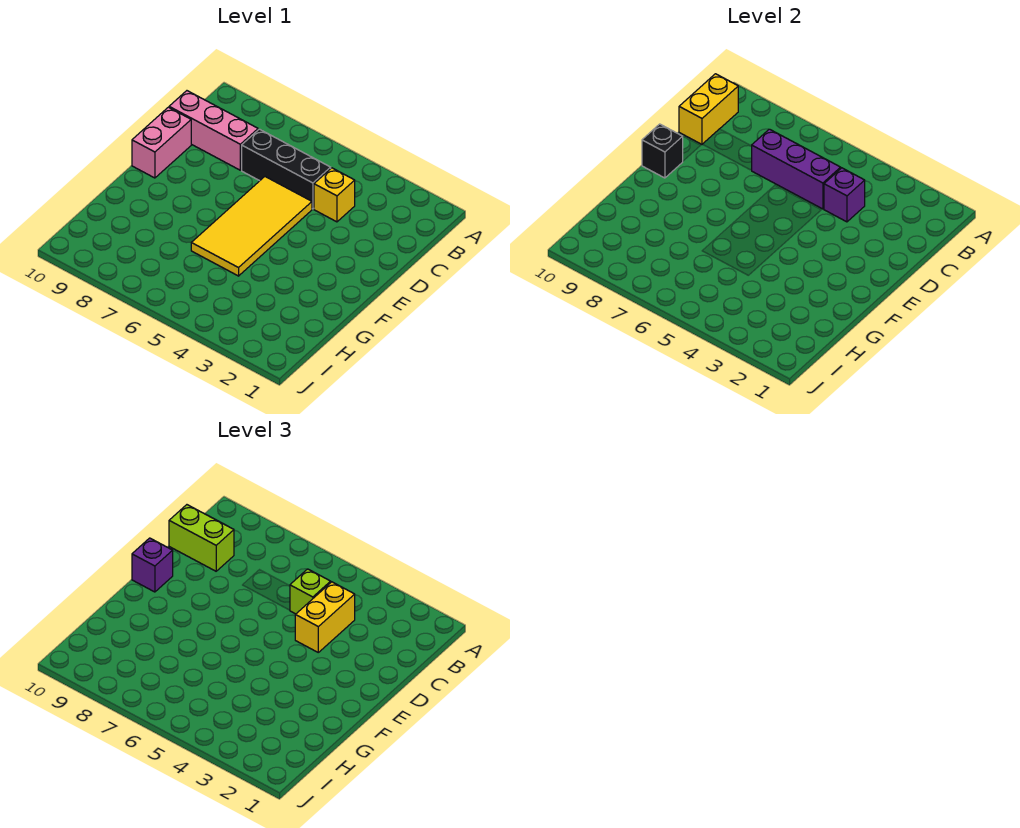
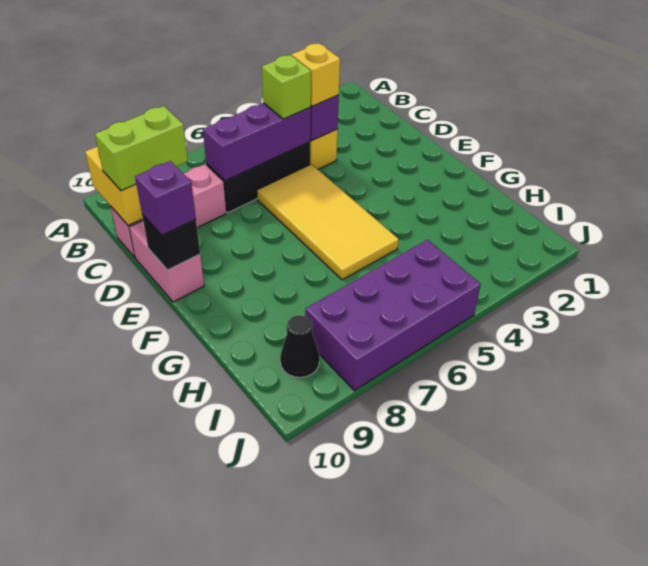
yellow 1x2 brick [295,582,355,652] -> yellow 1x1 brick [292,43,340,106]
none -> purple 2x4 brick [305,240,481,391]
none -> black 1x1 cone [280,315,319,378]

